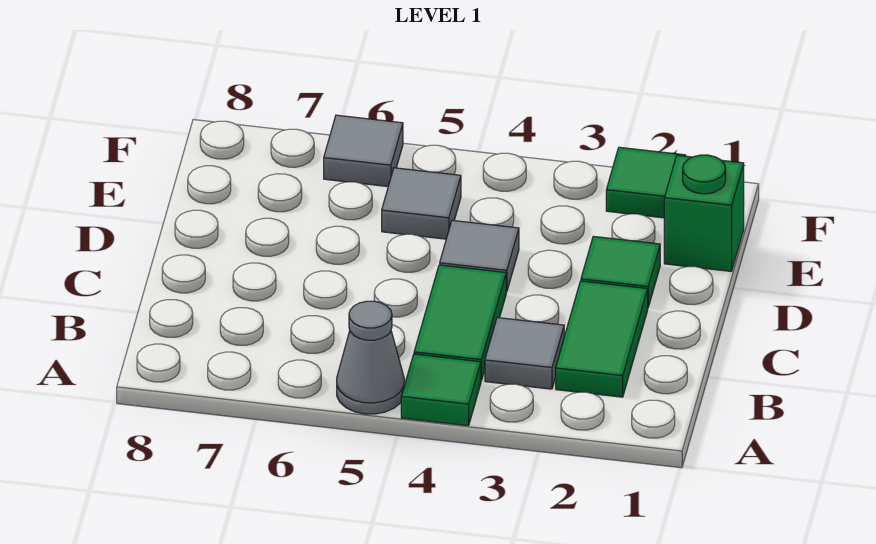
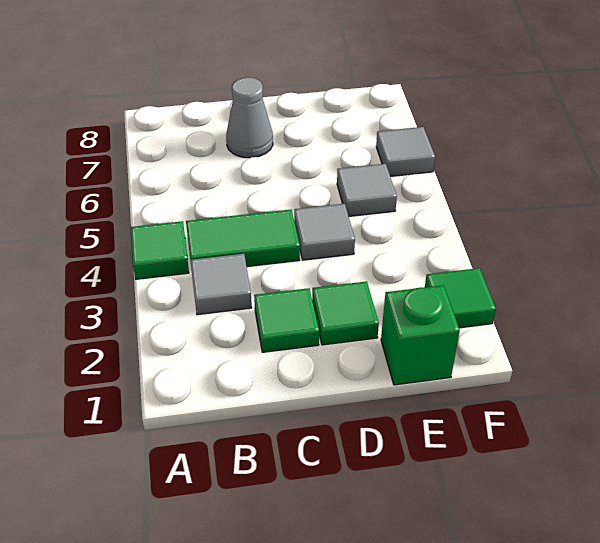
grey 1x1 cone [337,301,404,414] -> grey 1x1 cone moved to [226,77,273,158]
green 1x2 tile [556,281,648,397] -> green 1x1 tile [254,288,319,352]

